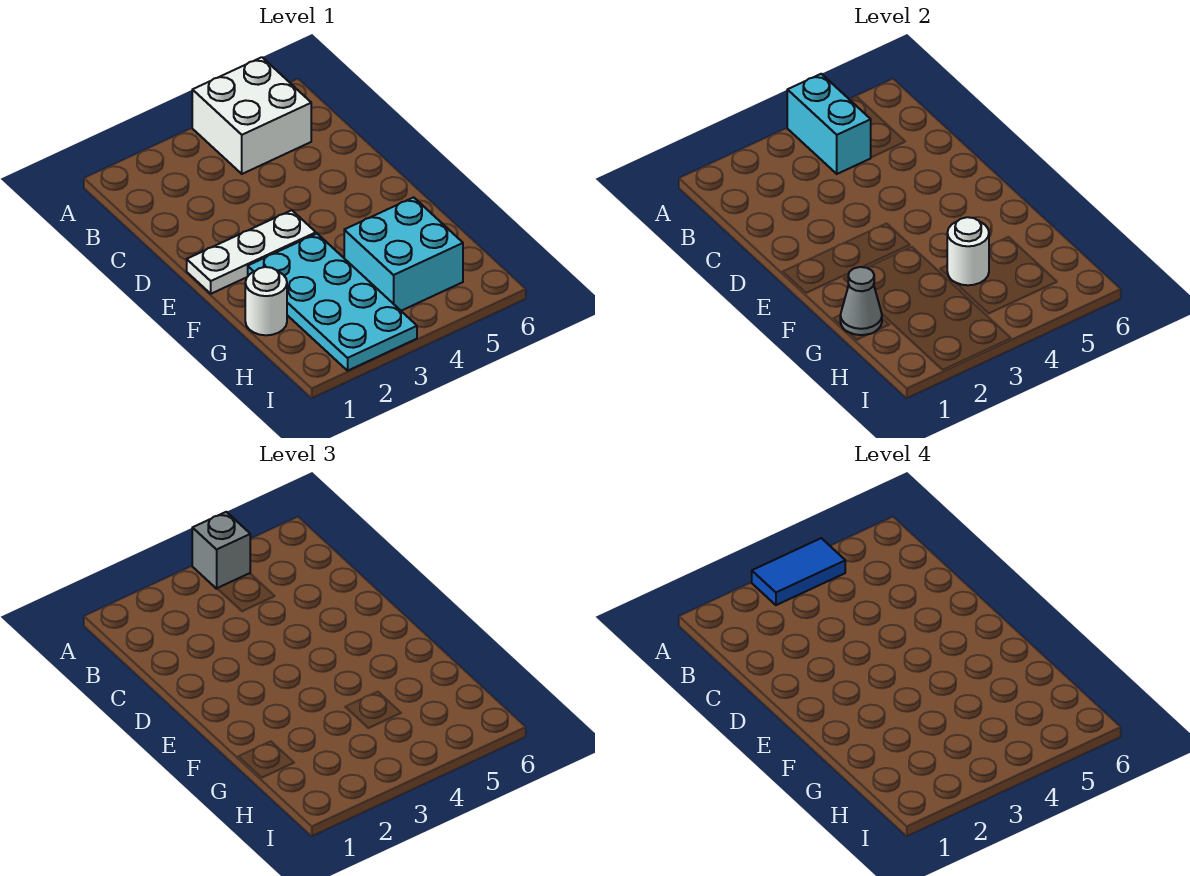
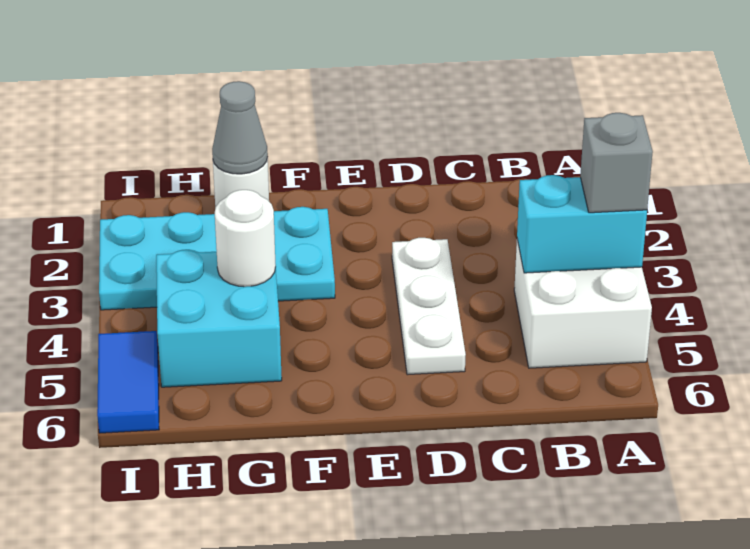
blue 1x2 tile [752,538,845,605] -> blue 1x2 tile moved to [97,331,159,433]
white 1x3 plate [187,210,316,294] -> white 1x3 plate moved to [392,238,466,375]

